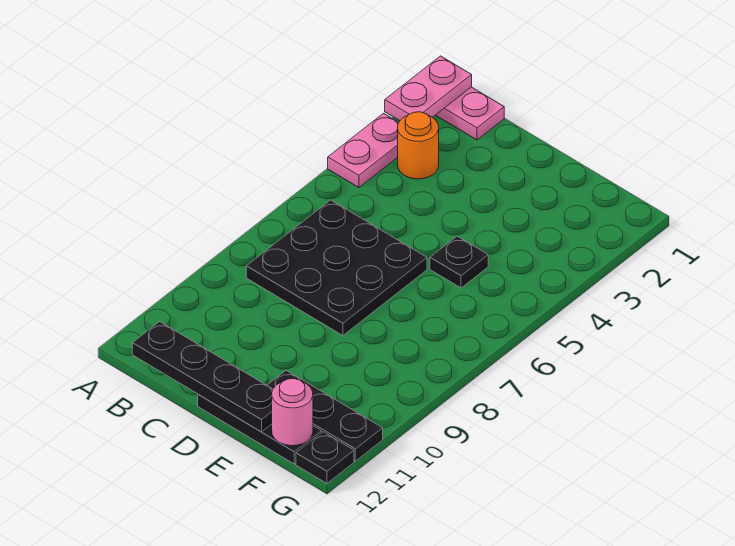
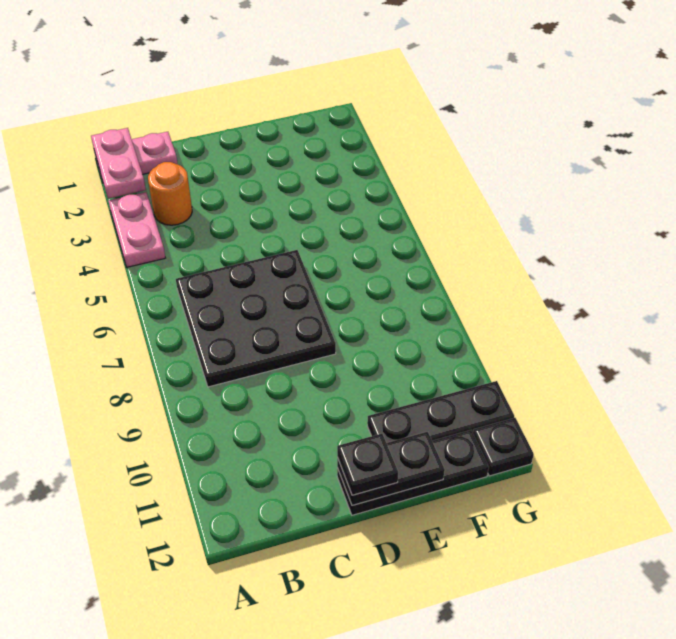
black 1x4 plate [132,322,273,432] -> black 1x2 plate [337,432,445,506]
black 1x1 plate [430,236,488,288] -> black 1x1 plate moved to [337,434,398,495]
pink 1x1 round brick [272,379,313,446] -> none

